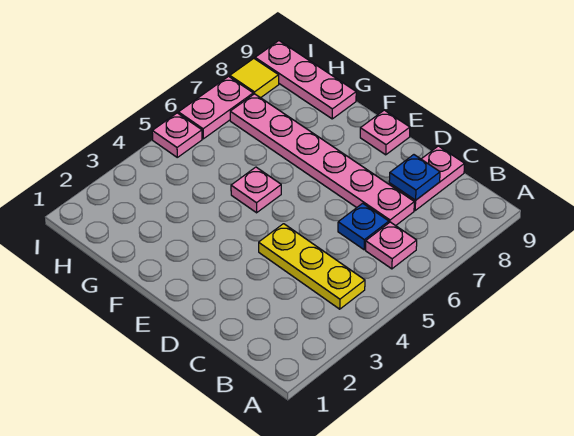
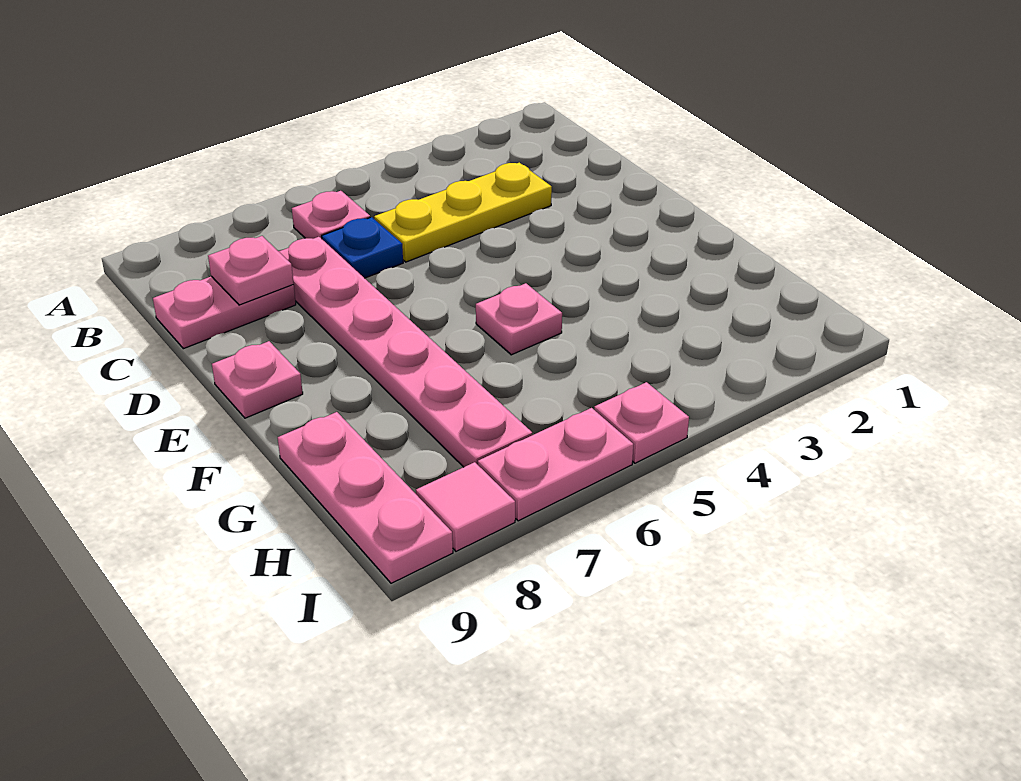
yellow 1x3 plate [259,224,365,309] -> yellow 1x3 plate turned to [374,163,552,262]
blue 1x1 plate [389,155,440,200] -> pink 1x1 plate [208,236,294,305]
yellow 1x1 tile [230,59,279,98] -> pink 1x1 tile [416,462,515,551]

